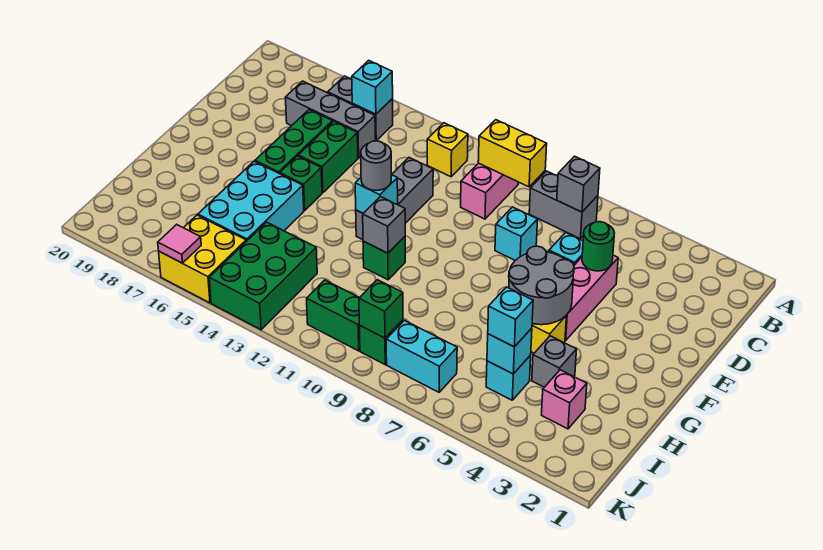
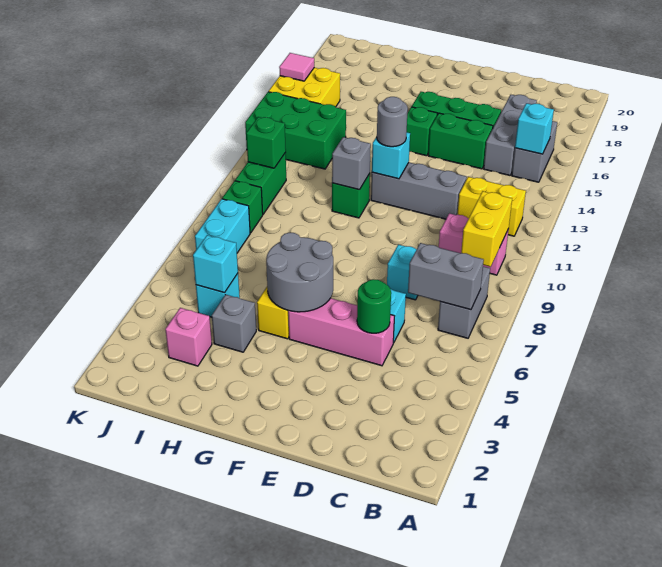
grey 1x1 brick [557,156,600,212] -> grey 1x2 brick [408,243,484,310]
yellow 1x1 brick [427,123,468,177] -> yellow 1x2 brick [457,177,526,236]
cyan 2x3 brick [198,161,304,241] -> none
cyan 1x1 brick [488,287,533,347] -> none
green 1x1 brick [359,280,403,338] -> green 1x1 brick moved to [246,117,286,168]

